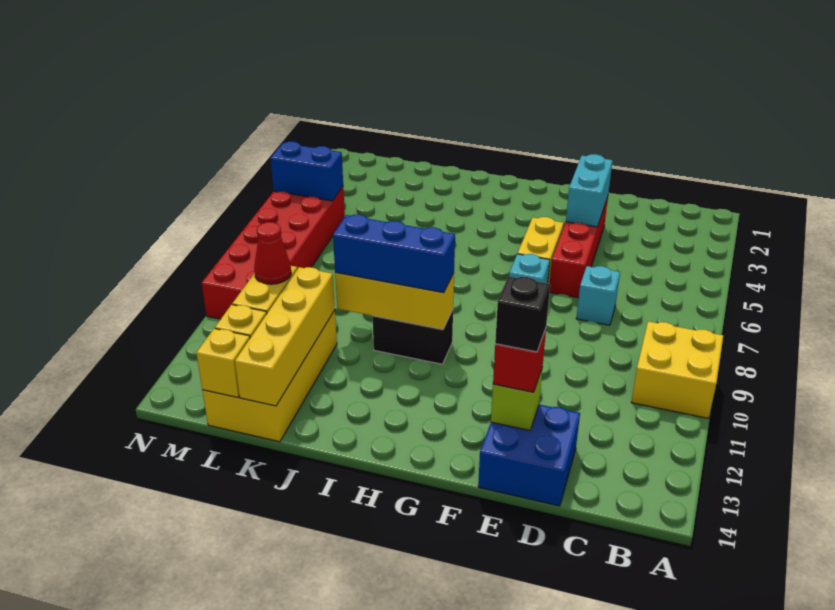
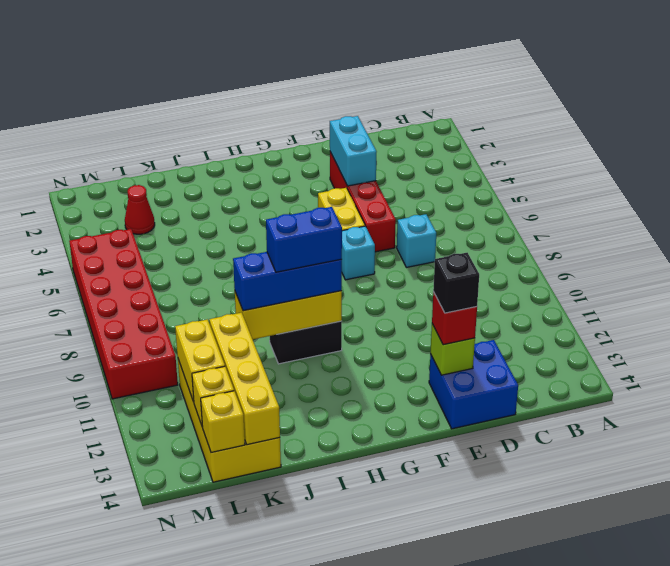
yellow 2x2 brick [631,322,723,418] -> none
red 1x1 cone [254,222,291,284] -> red 1x1 cone moved to [125,185,155,234]
blue 1x2 brick [271,142,343,201] -> blue 1x2 brick moved to [266,207,342,272]

